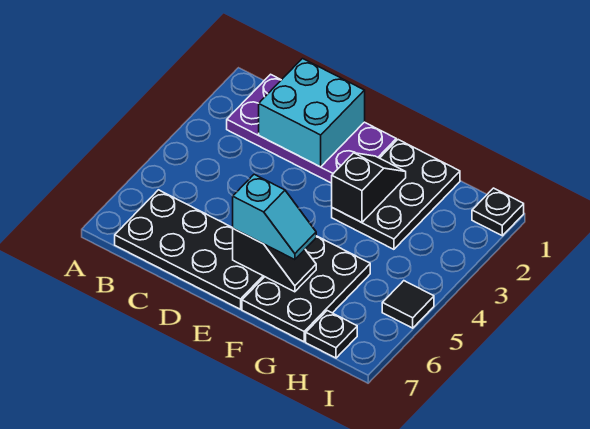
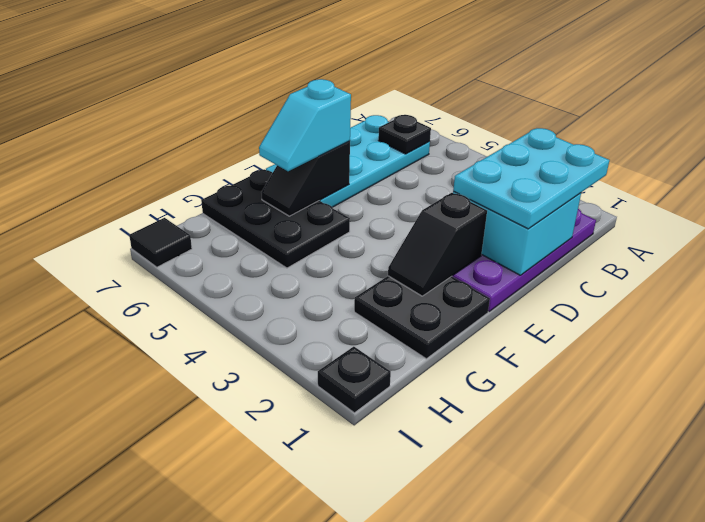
none -> cyan 2x3 plate [453,128,610,229]
black 2x4 plate [115,190,264,309] -> cyan 2x4 plate [266,115,430,207]
black 2x3 plate [332,140,460,249] -> black 2x2 plate [354,276,490,359]
black 1x2 slope [332,153,406,223] -> black 1x2 slope turned to [388,193,487,296]
black 1x1 plate [306,311,357,358] -> black 1x1 plate moved to [378,115,431,154]
black 1x1 tile [382,281,434,328] -> black 1x1 tile moved to [129,218,192,267]

